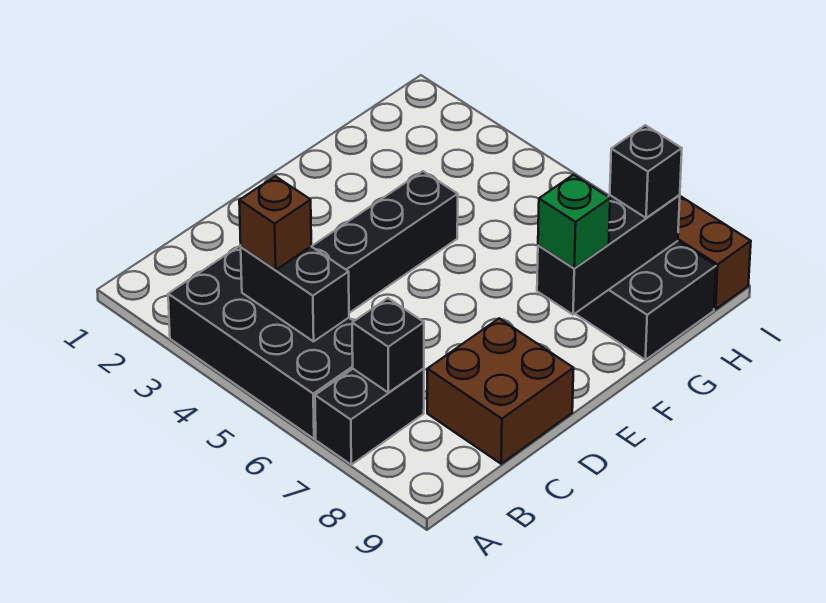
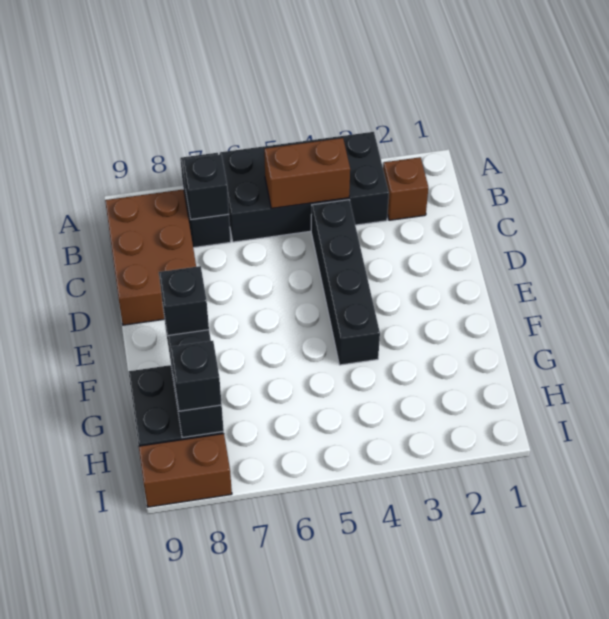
black 1x2 brick [241,247,349,341] -> brown 1x2 brick [264,138,350,209]
brown 1x1 brick [239,176,311,270] -> brown 1x1 brick moved to [383,157,428,220]
brown 2x2 brick [427,318,574,464] -> brown 2x3 brick [105,189,196,325]
green 1x1 brick [538,175,610,268] -> black 1x1 brick [159,266,209,336]

